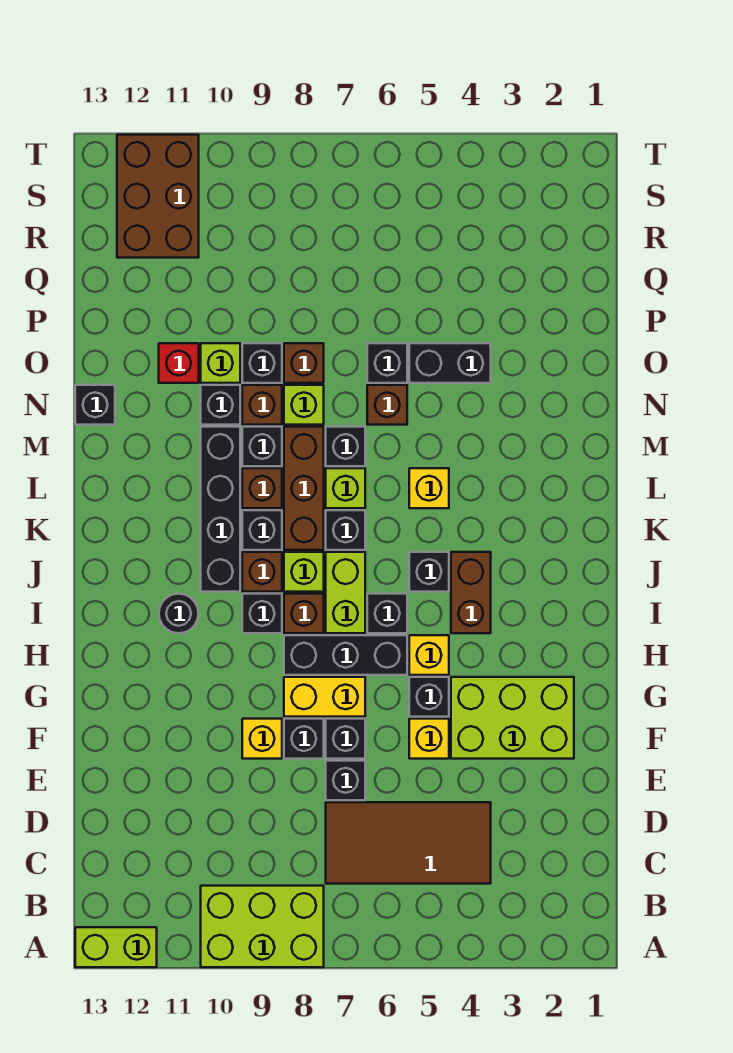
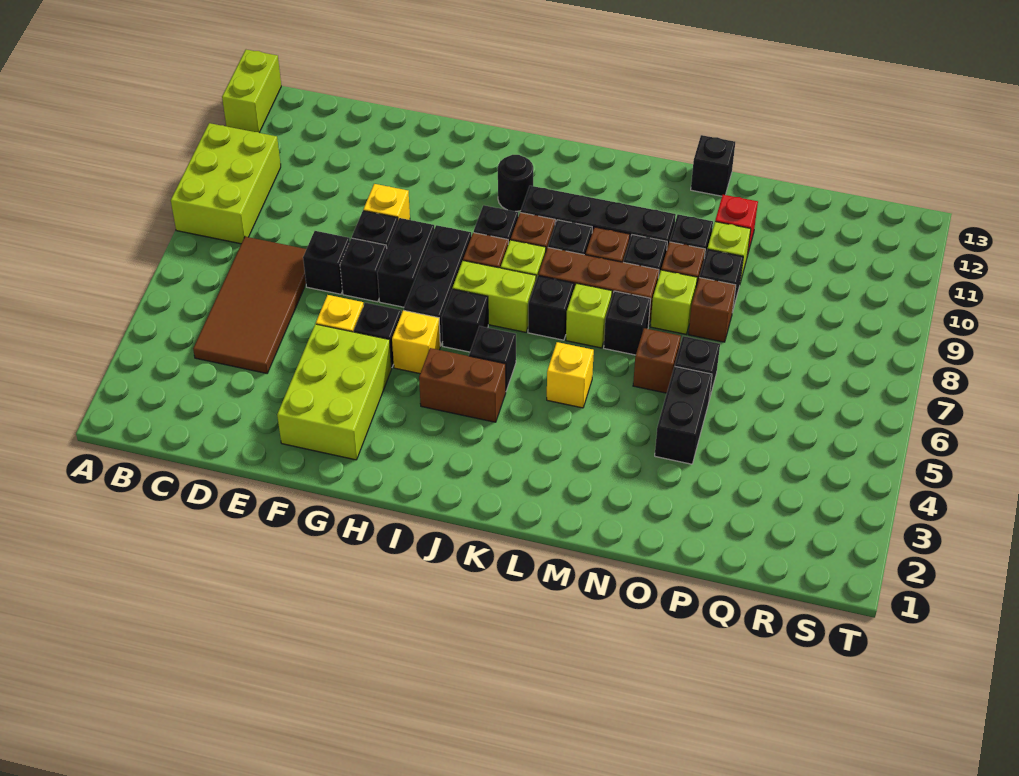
yellow 1x2 brick [284,677,365,717] -> black 1x2 brick [377,218,434,307]
brown 2x3 brick [117,135,199,258] -> none

